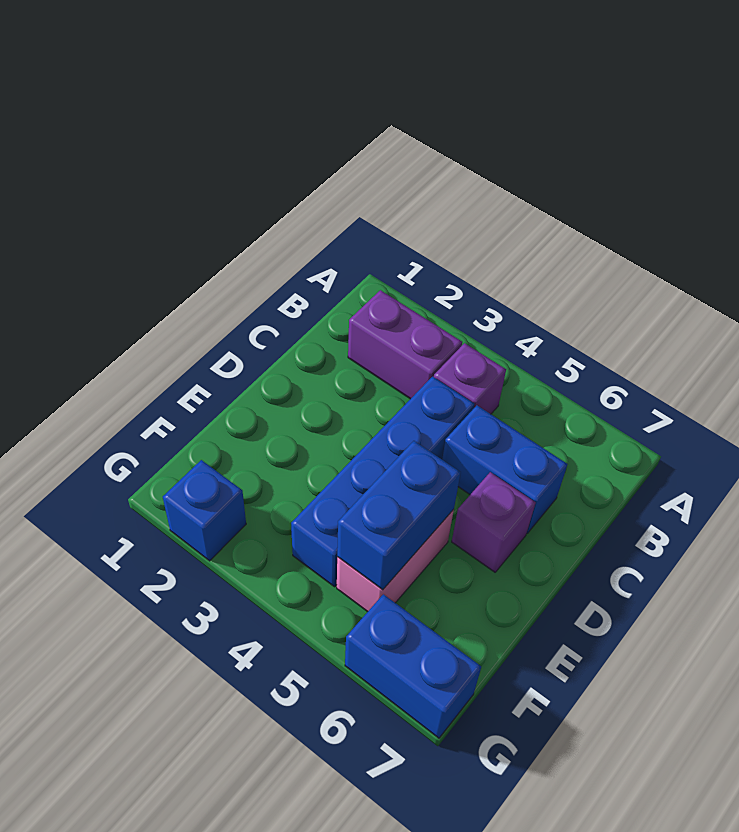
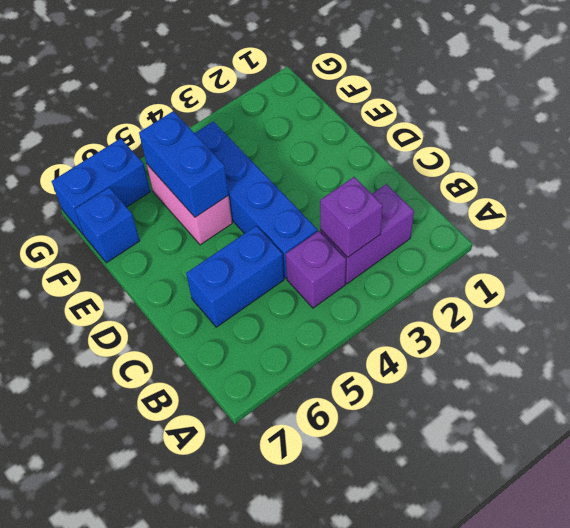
purple 1x1 brick [452,472,536,572] -> purple 1x1 brick moved to [320,177,383,257]
blue 1x1 brick [163,460,246,561] -> blue 1x1 brick moved to [75,188,140,263]

